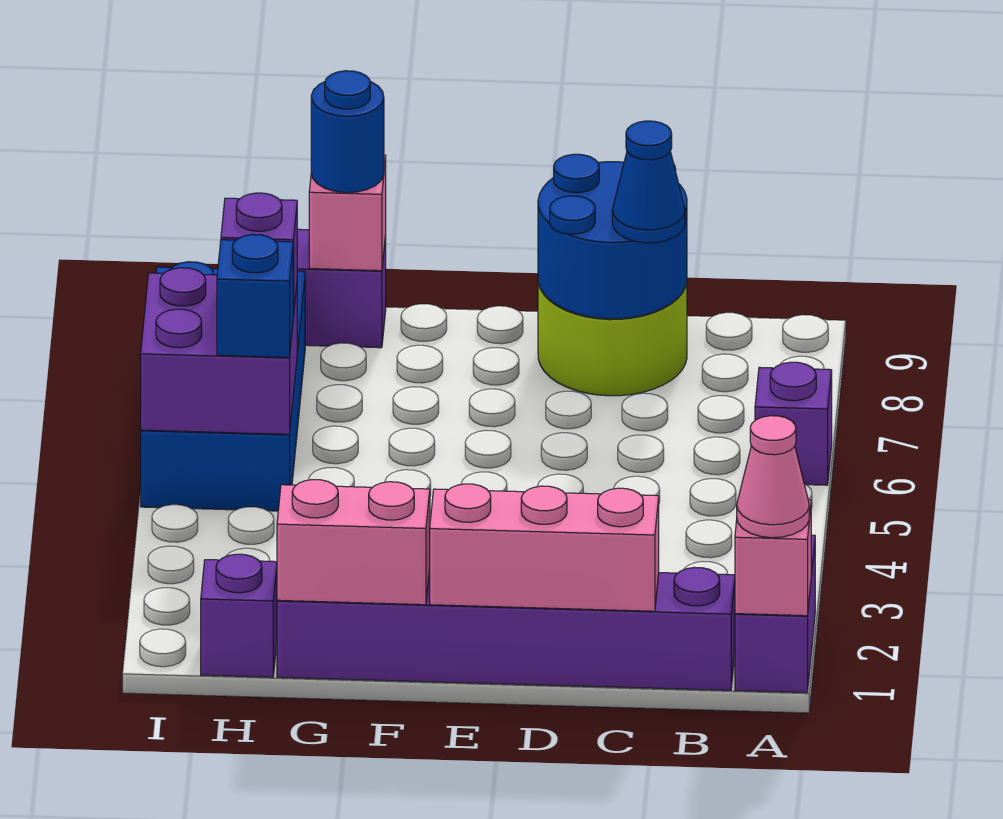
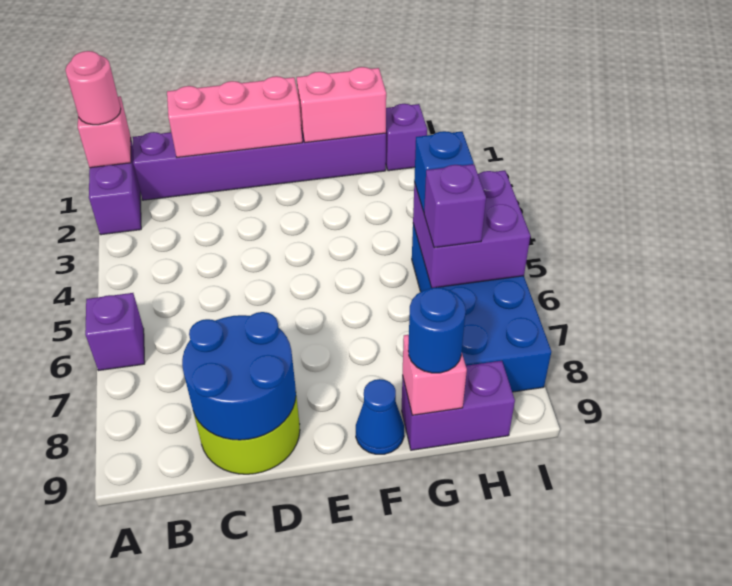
pink 1x1 cone [737,416,809,538] -> pink 1x1 round brick [65,51,121,125]
blue 1x1 cone [612,121,685,243] -> blue 1x1 cone moved to [356,379,404,454]

